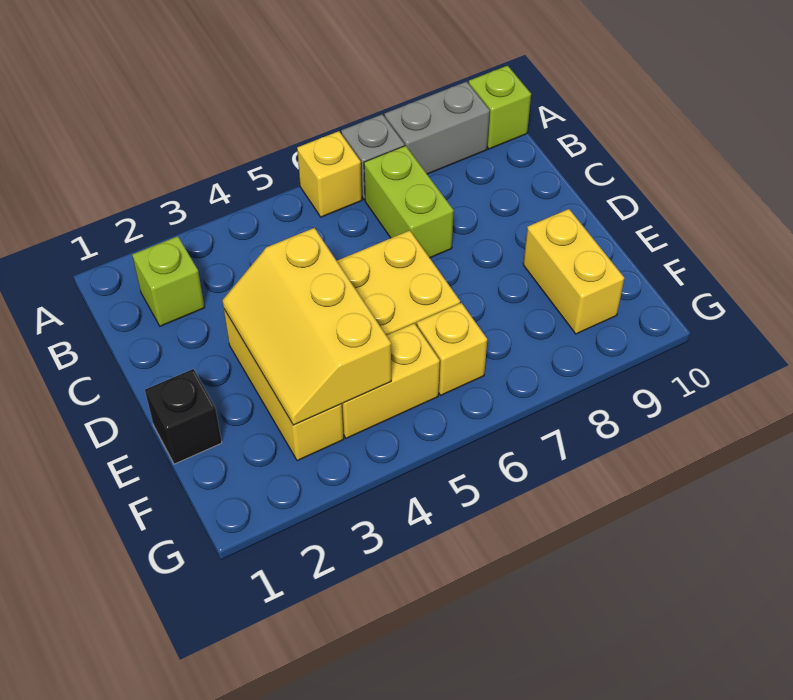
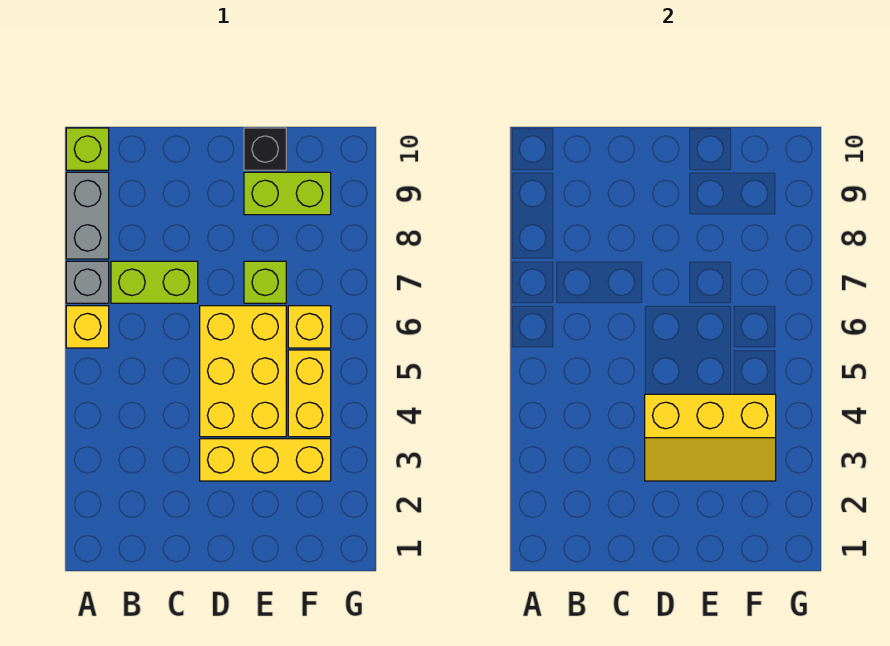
lime 1x1 brick [132,236,205,326] -> lime 1x1 brick moved to [244,261,286,303]
black 1x1 brick [145,369,222,464] -> black 1x1 brick moved to [244,128,286,170]
yellow 1x2 brick [523,209,624,334] -> lime 1x2 brick [244,172,331,215]

